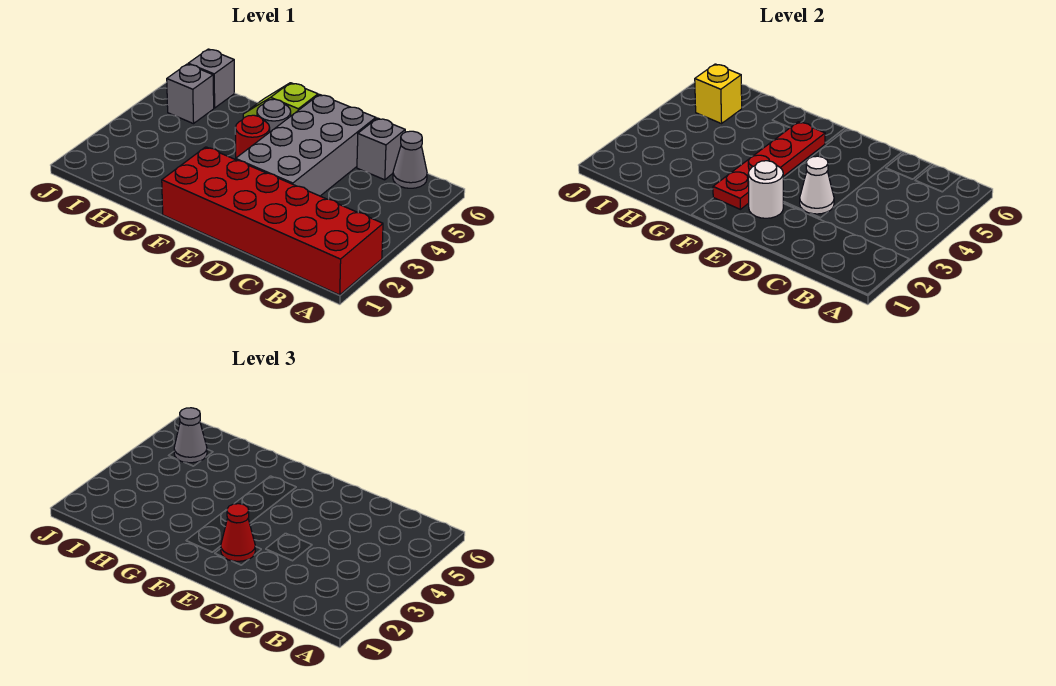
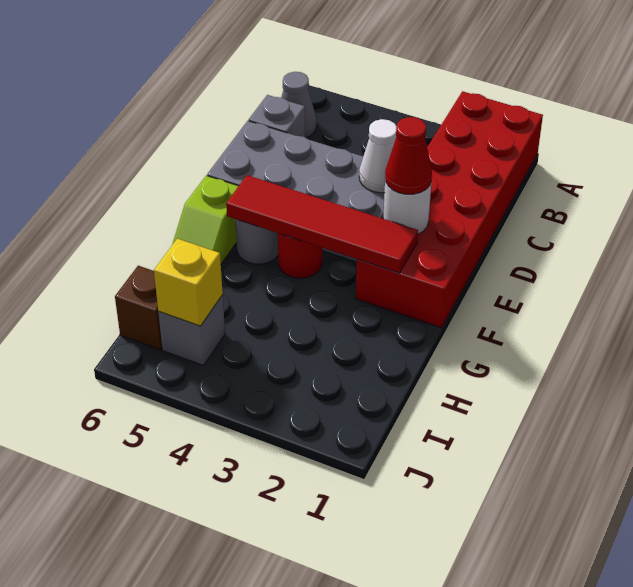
red 1x4 plate [713,122,825,209] -> red 1x4 tile [226,175,418,273]
grey 1x1 cone [174,408,207,463] -> none
grey 1x1 brick [188,49,234,108] -> brown 1x1 brick [115,266,162,350]

